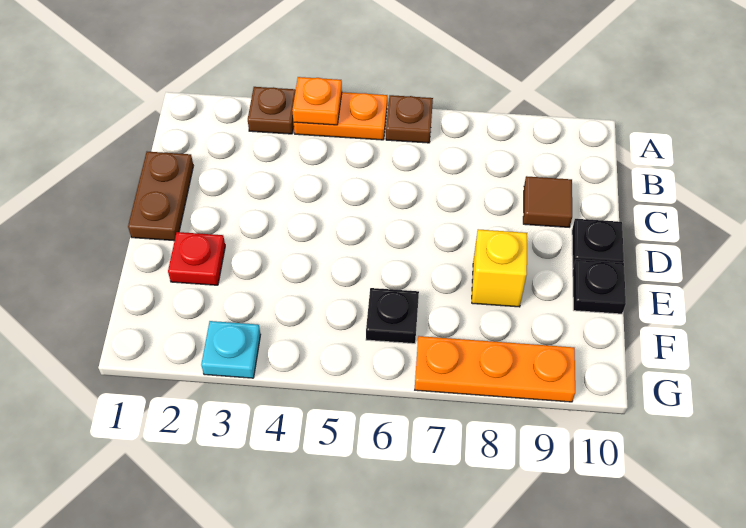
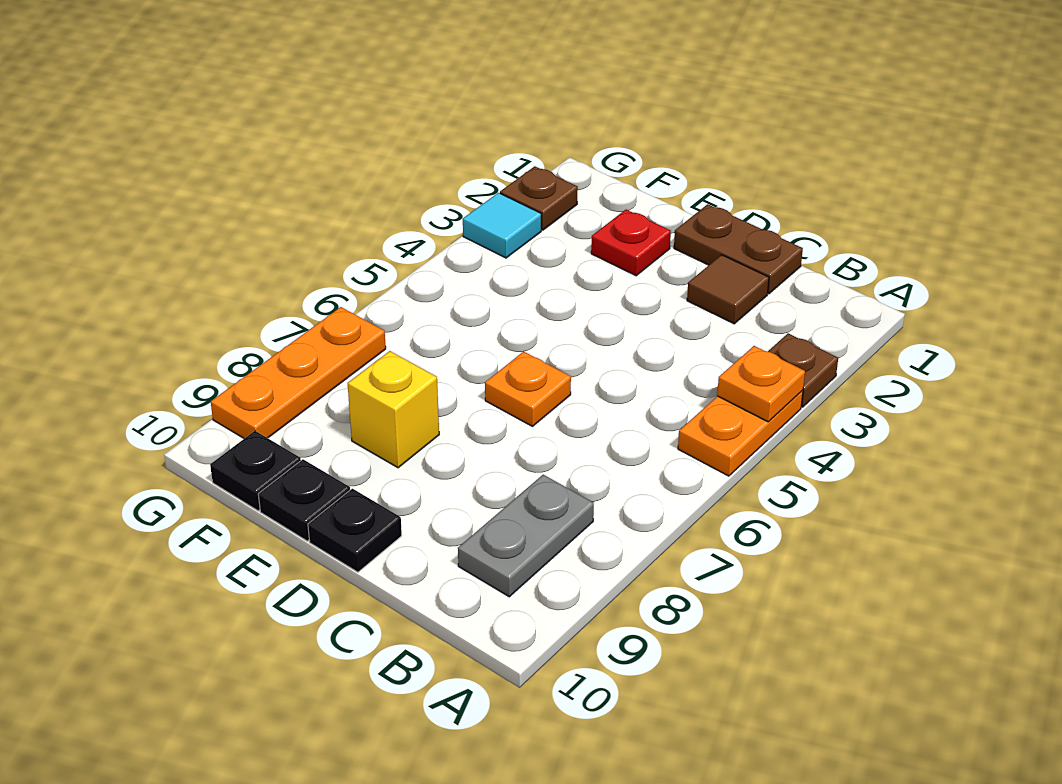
brown 1x1 plate [386,95,433,143] -> brown 1x1 plate moved to [500,166,578,230]
none -> grey 1x2 plate [458,475,594,597]
brown 1x1 tile [523,176,572,227] -> brown 1x1 tile moved to [687,255,769,324]
none -> orange 1x1 plate [485,352,571,426]
black 1x1 plate [366,288,419,344] -> black 1x1 plate moved to [210,431,301,511]
cyan 1x1 plate [201,321,261,378] -> cyan 1x1 tile [463,193,541,258]

